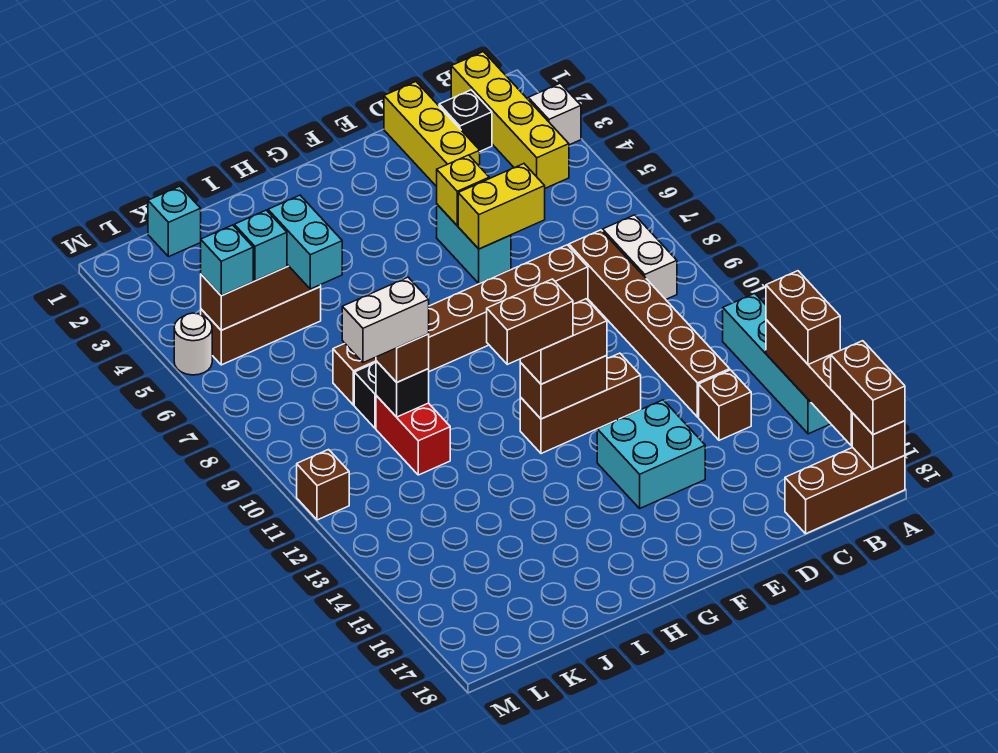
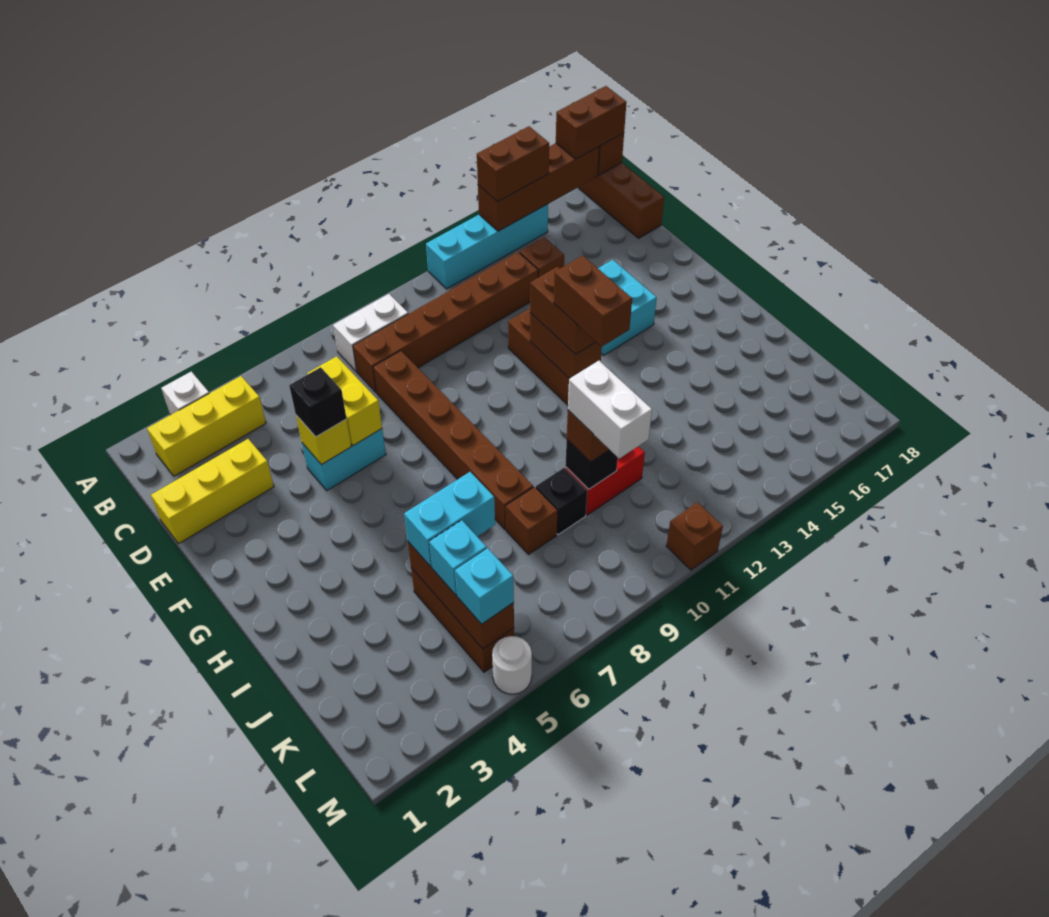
yellow 1x4 brick [451,52,569,188] -> yellow 1x3 brick [147,376,266,476]
black 1x1 brick [439,90,492,151] -> black 1x1 brick moved to [289,367,347,437]
cyan 1x1 brick [148,186,201,257] -> none

